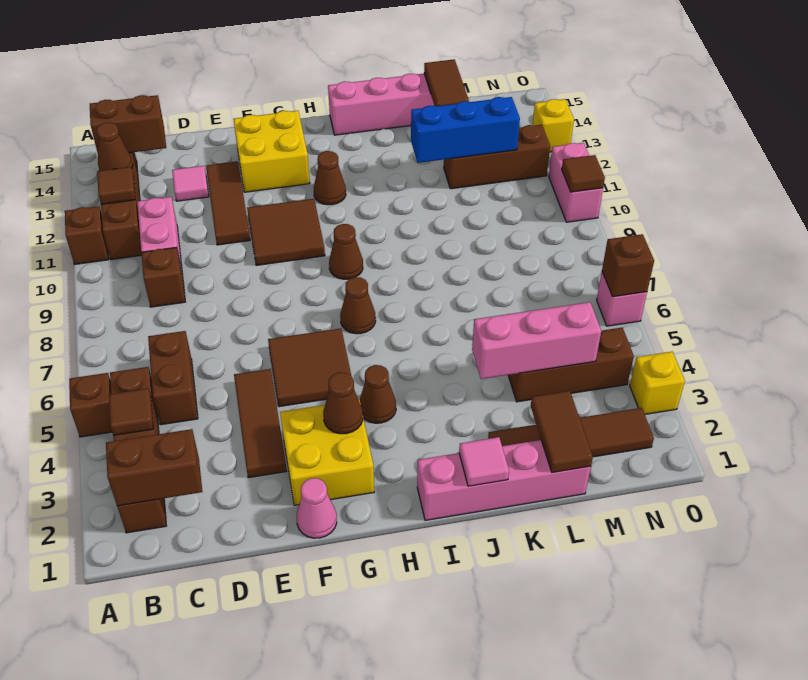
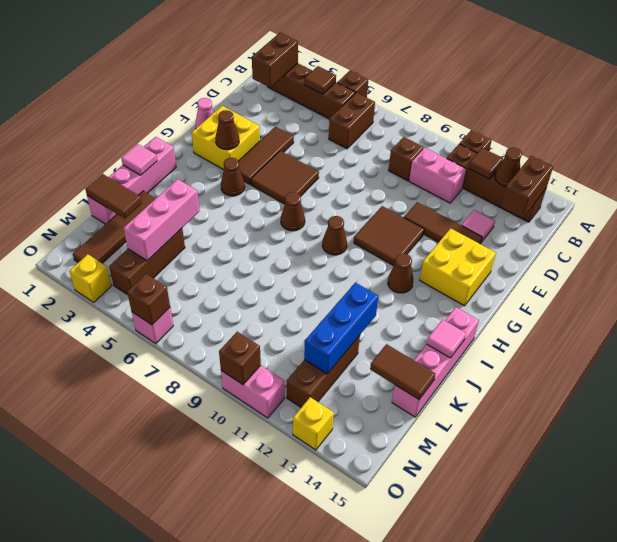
brown 1x2 brick [148,331,198,425] -> brown 1x2 brick turned to [329,93,375,149]
brown 1x3 tile [234,369,287,478] -> brown 1x3 tile turned to [238,127,294,184]
none -> pink 1x1 tile [427,320,466,358]
brown 1x1 tile [562,155,605,192] -> brown 1x1 brick [219,332,261,385]

